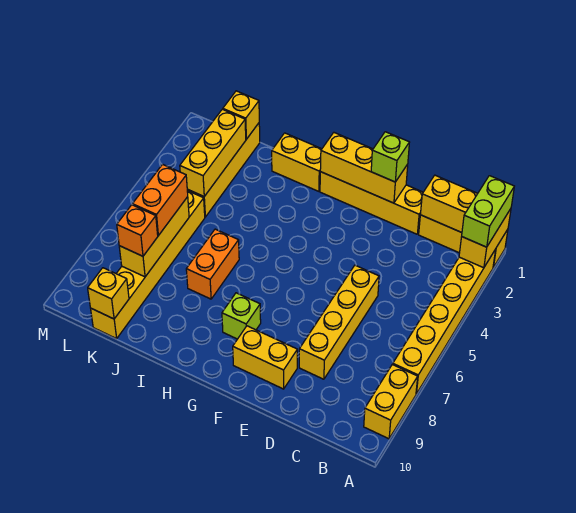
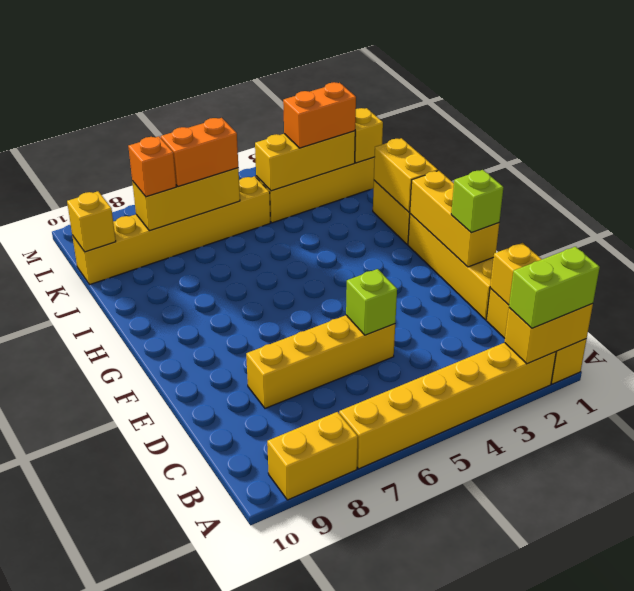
yellow 1x2 brick [233,326,297,389] -> yellow 1x2 brick moved to [374,138,438,212]
lime 1x1 brick [222,293,261,339] -> lime 1x1 brick moved to [346,269,397,335]
orange 1x2 brick [186,229,239,299] -> orange 1x2 brick moved to [283,82,356,148]

